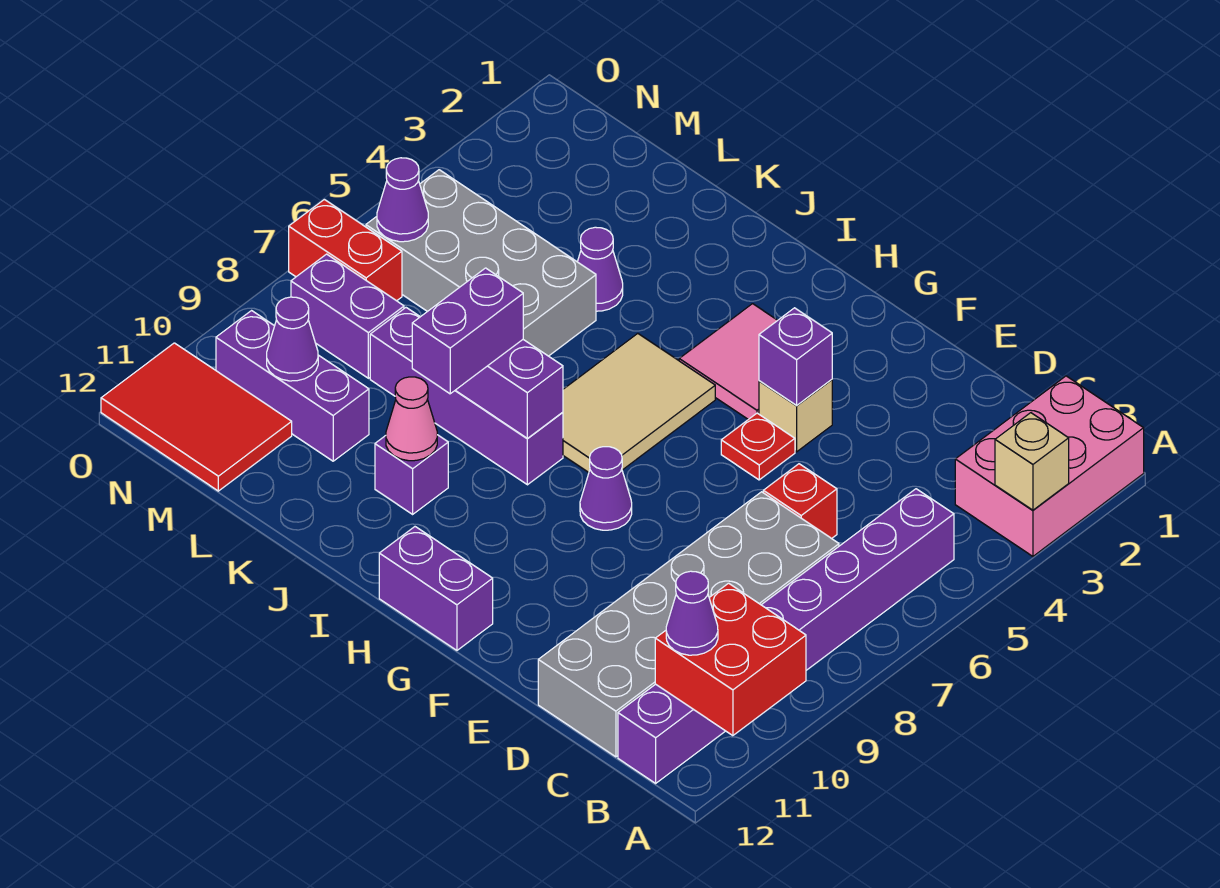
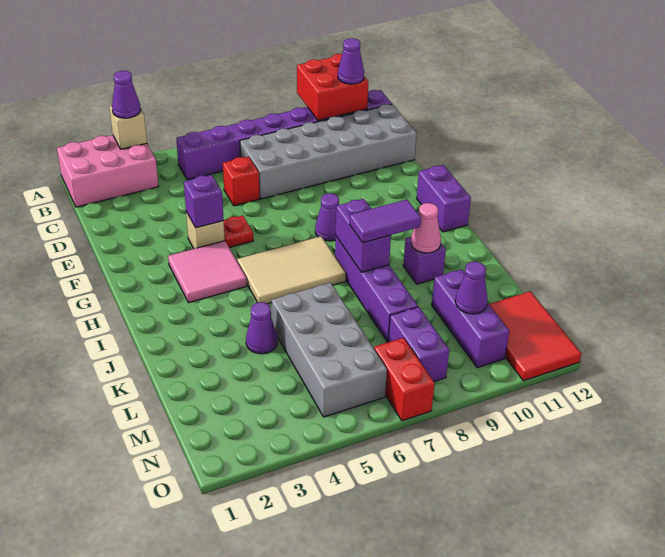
purple 1x2 brick [412,268,523,394] -> purple 1x2 tile [350,199,421,243]
purple 1x1 cone [377,158,428,242] -> purple 1x1 cone moved to [112,71,141,118]

